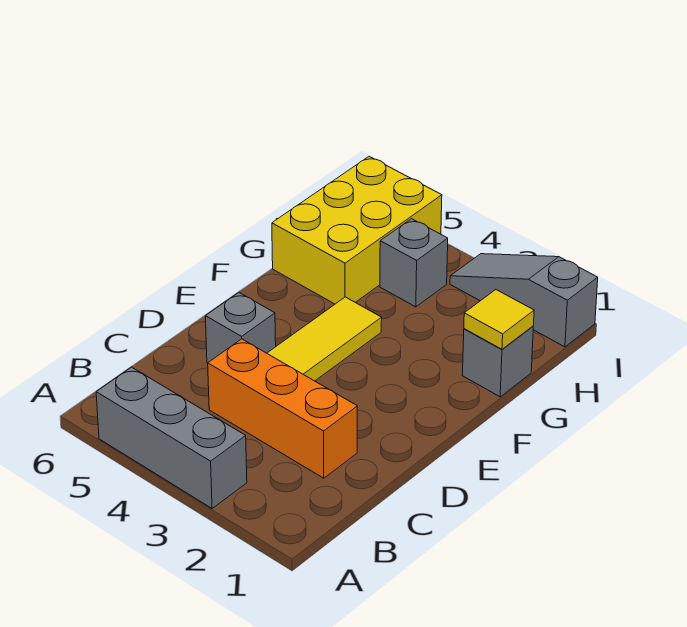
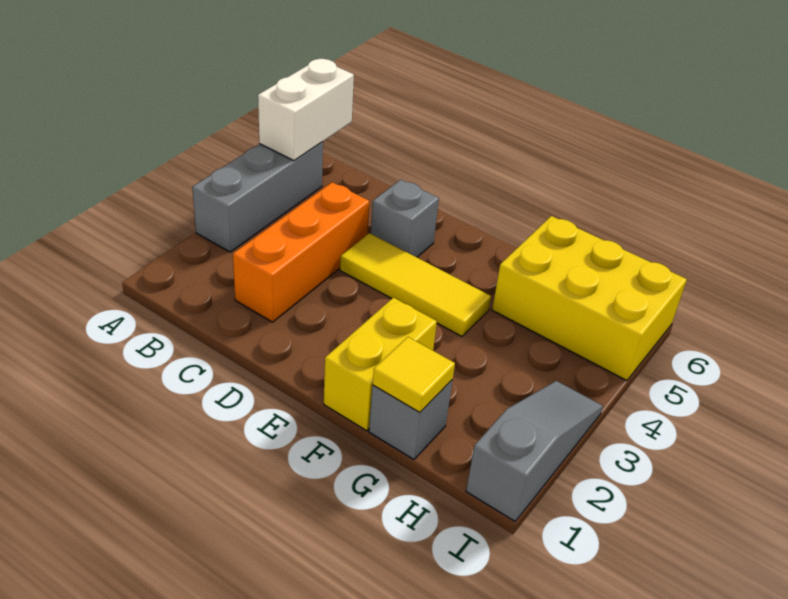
none -> white 1x2 brick [258,59,354,161]
none -> yellow 1x2 brick [324,298,437,431]
grey 1x1 brick [380,219,448,307] -> none

